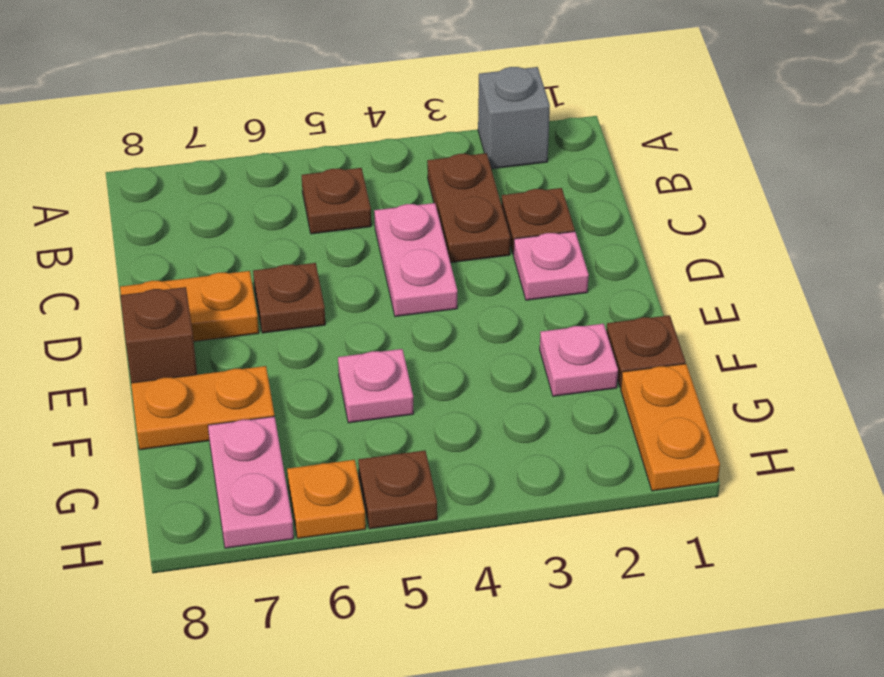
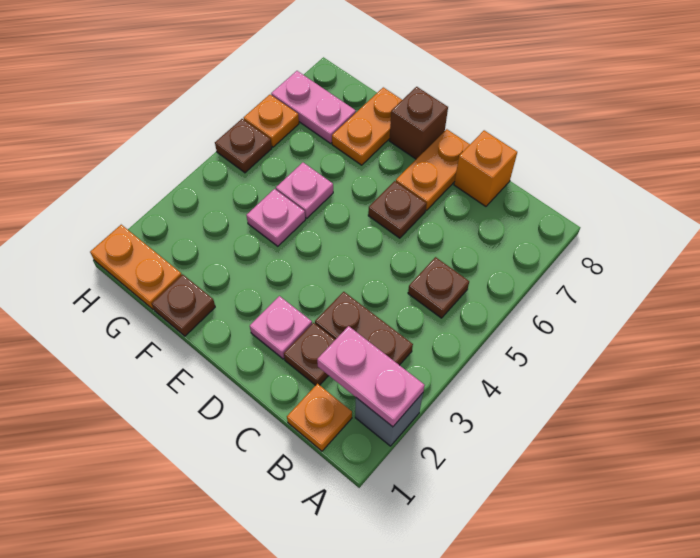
none -> orange 1x1 plate [287,384,352,451]
pink 1x2 plate [374,203,457,317] -> pink 1x2 plate moved to [317,326,425,427]
none -> orange 1x1 brick [454,130,517,206]
pink 1x1 plate [540,324,618,396] -> pink 1x1 plate moved to [246,189,305,246]

